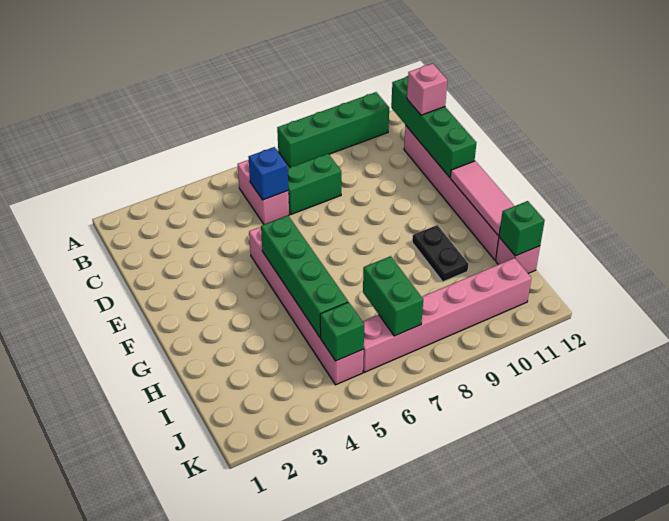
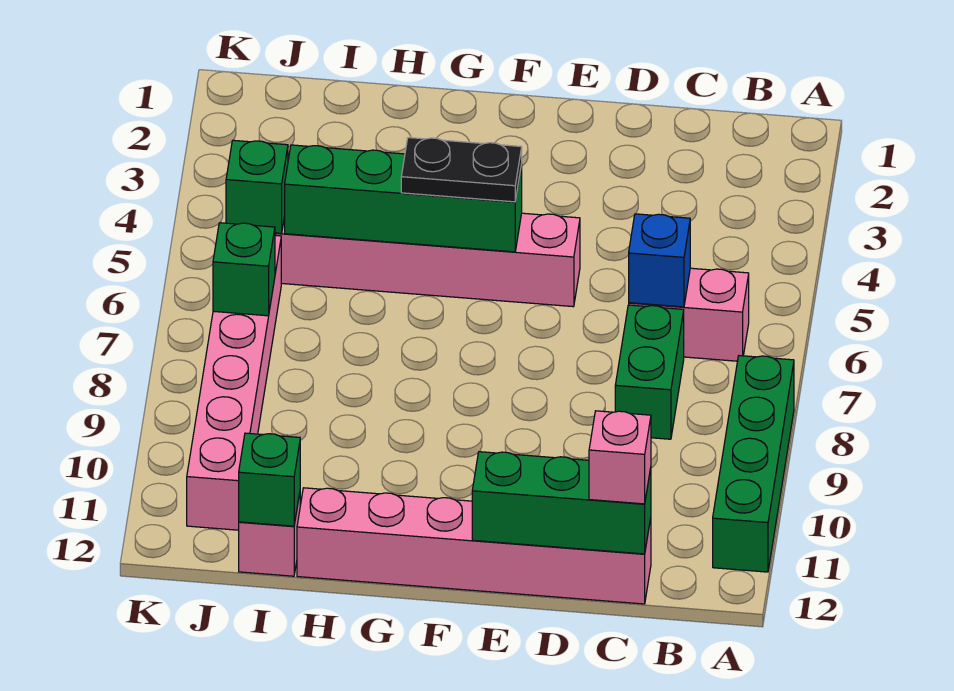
green 1x4 brick [391,76,476,177] -> green 1x3 brick [472,452,651,554]
pink 1x3 tile [450,161,514,235] -> none
black 1x2 plate [412,225,468,282] -> black 1x2 plate moved to [401,138,522,202]
green 1x2 brick [363,256,423,336] -> green 1x1 brick [213,223,275,316]

